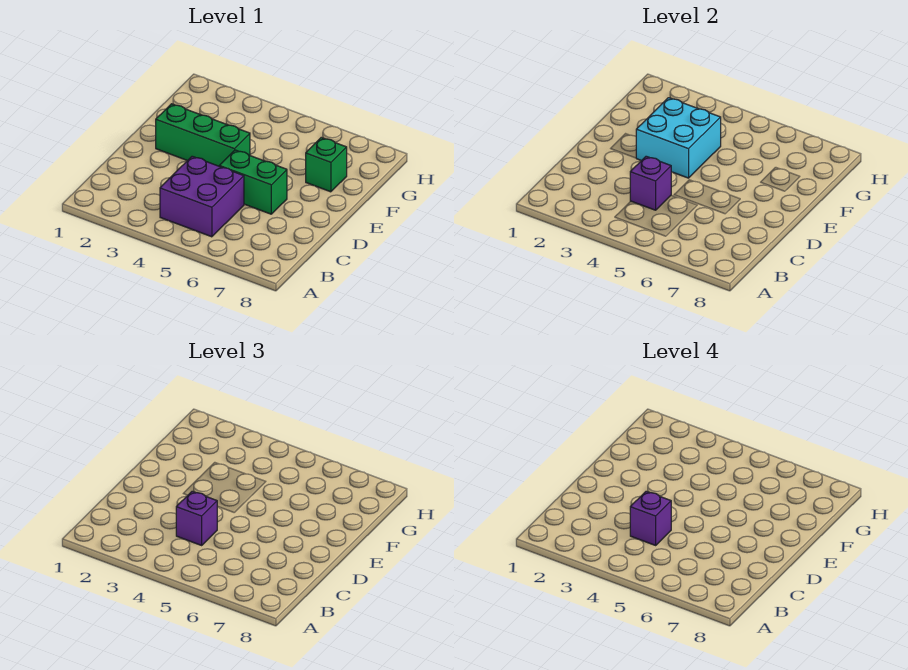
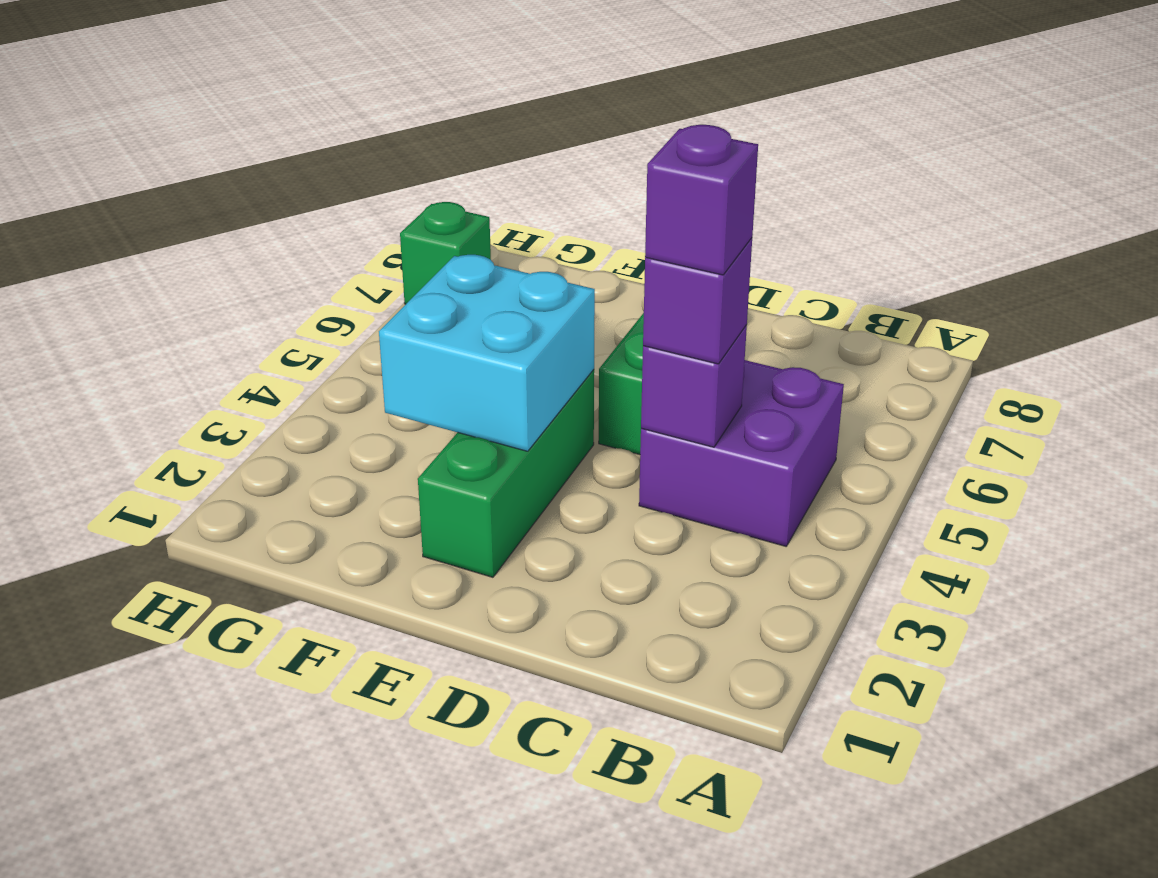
green 1x1 brick [306,138,347,192] -> green 1x1 brick moved to [400,202,491,304]

